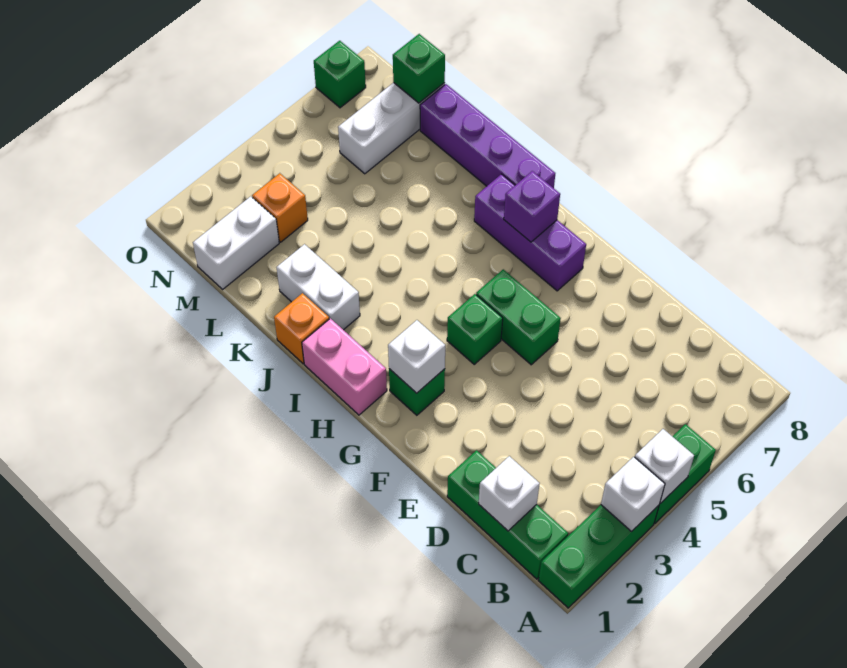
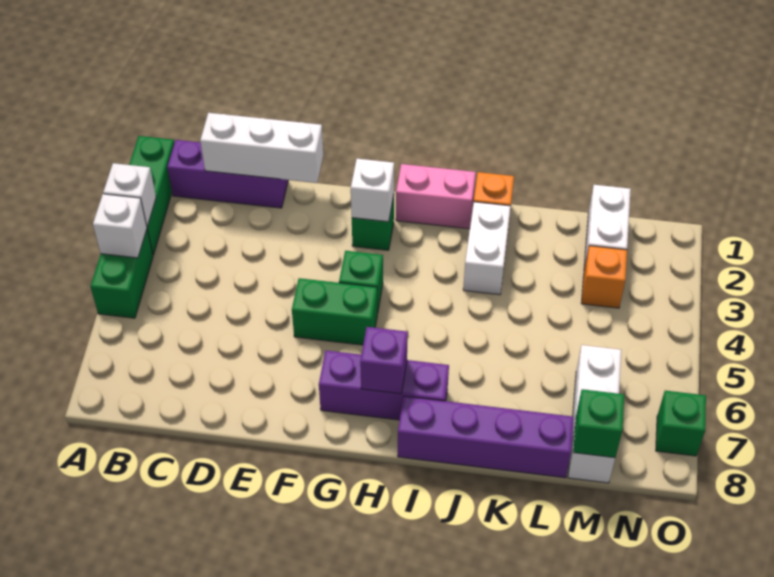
green 1x3 brick [447,450,568,579] -> purple 1x3 brick [167,140,288,208]
white 1x1 brick [479,456,540,531] -> white 1x3 brick [200,113,323,183]
white 1x2 brick [276,244,360,330] -> white 1x2 brick turned to [463,202,511,295]

